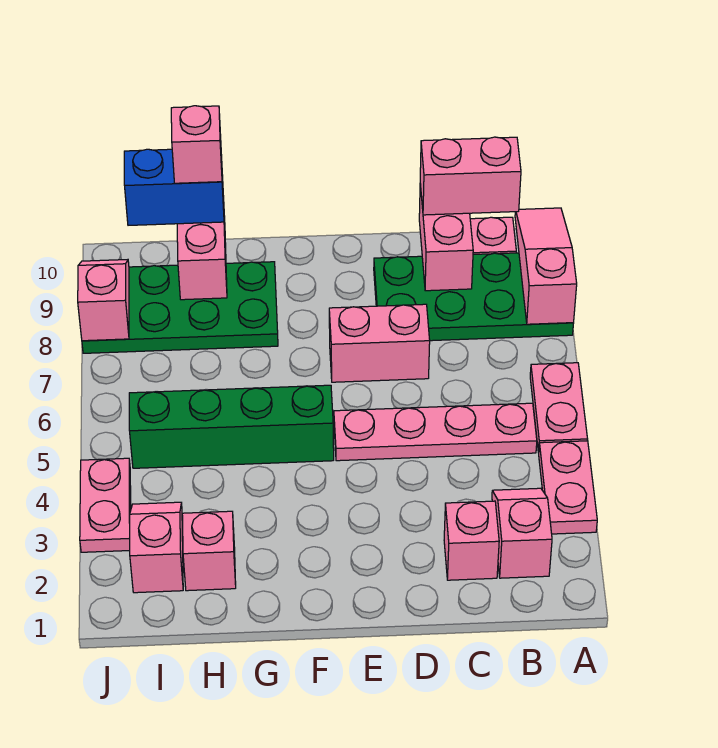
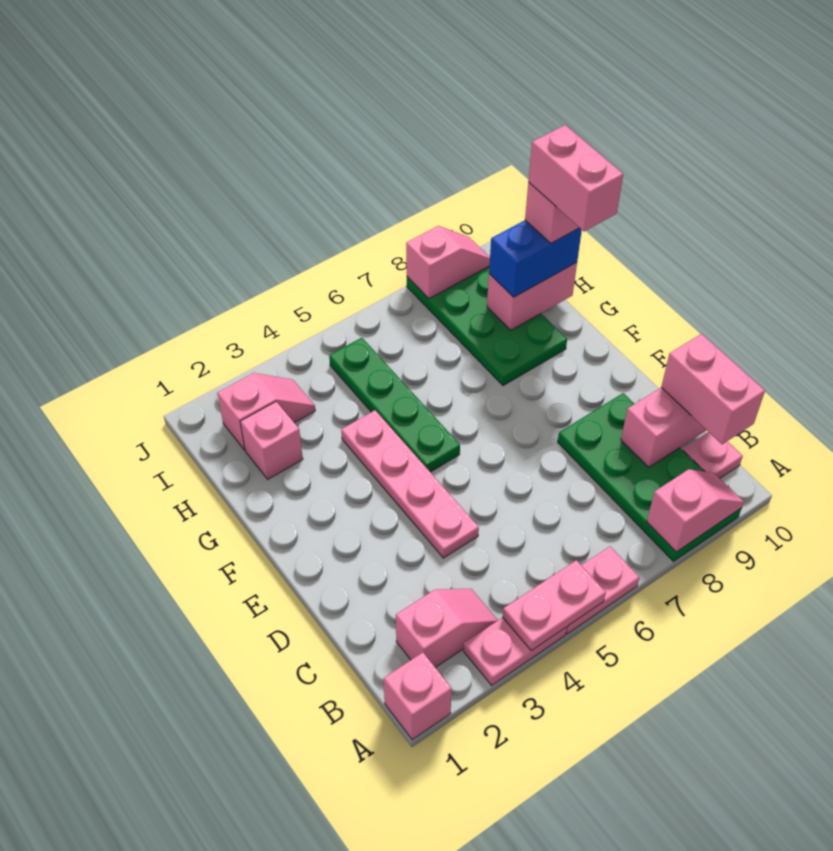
pink 1x3 slope [515,208,577,324] -> pink 1x2 slope [647,469,744,552]
pink 1x4 plate [334,403,537,461] -> pink 1x4 plate moved to [341,410,479,558]
pink 1x1 brick [444,501,499,580] -> pink 1x1 brick moved to [384,652,452,740]
pink 1x2 brick [329,304,430,382] -> pink 1x2 brick moved to [528,125,623,231]
green 1x4 brick [129,385,334,468] -> green 1x4 plate [329,338,460,472]
blue 1x2 brick [124,149,224,225] -> blue 1x2 brick turned to [489,220,582,297]
pink 1x2 plate [80,458,131,552] -> pink 1x2 plate moved to [503,560,606,651]

